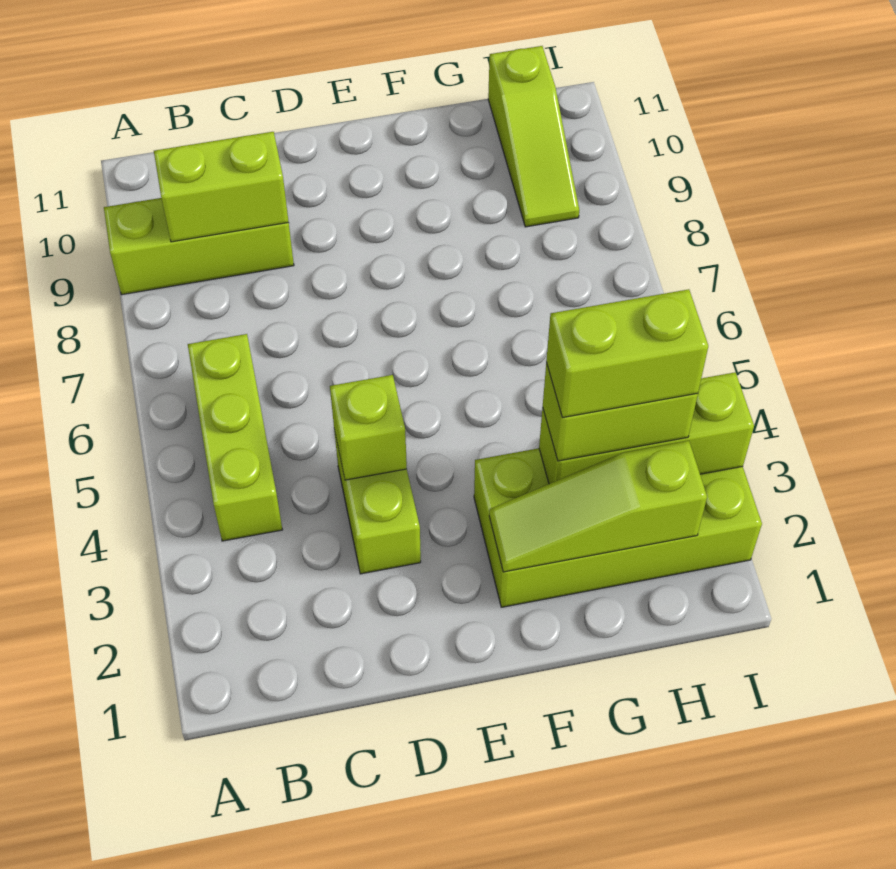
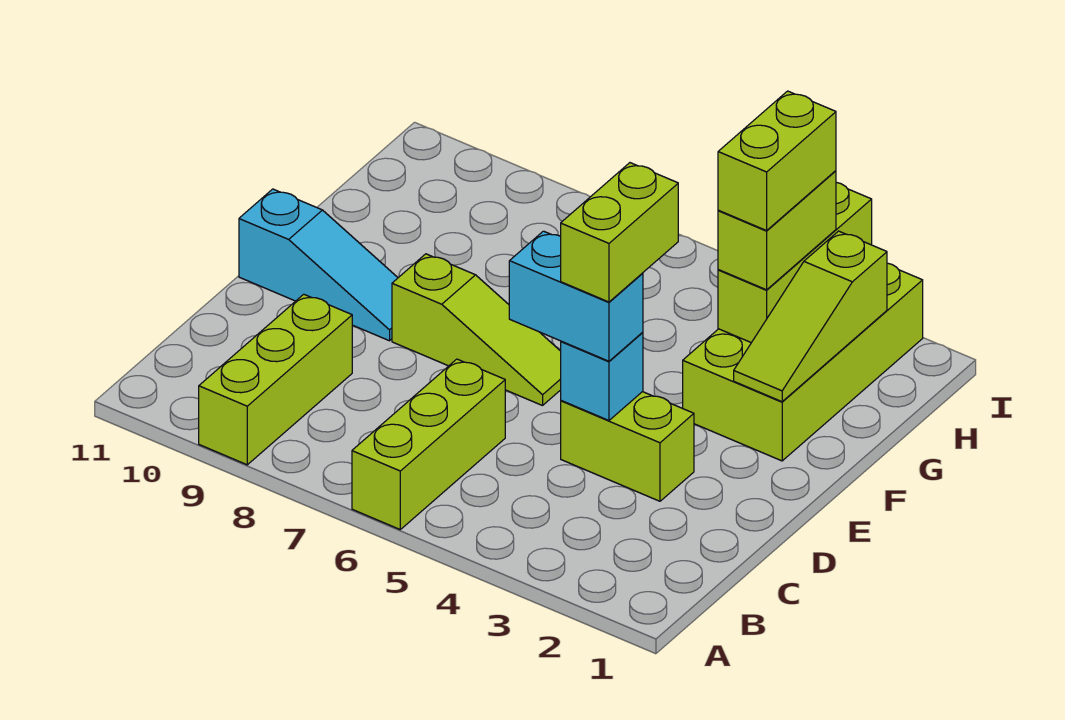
lime 1x3 brick [188,334,282,541] -> lime 1x3 brick turned to [352,359,505,529]
lime 1x2 brick [154,132,289,242] -> lime 1x2 brick moved to [561,163,678,302]
lime 1x1 brick [330,375,407,480] -> cyan 1x1 brick [561,332,643,420]
none -> cyan 1x2 brick [509,231,643,361]
none -> cyan 1x3 slope [239,189,398,341]
lime 1x3 slope [488,46,579,227] -> lime 1x3 slope moved to [392,254,561,406]

